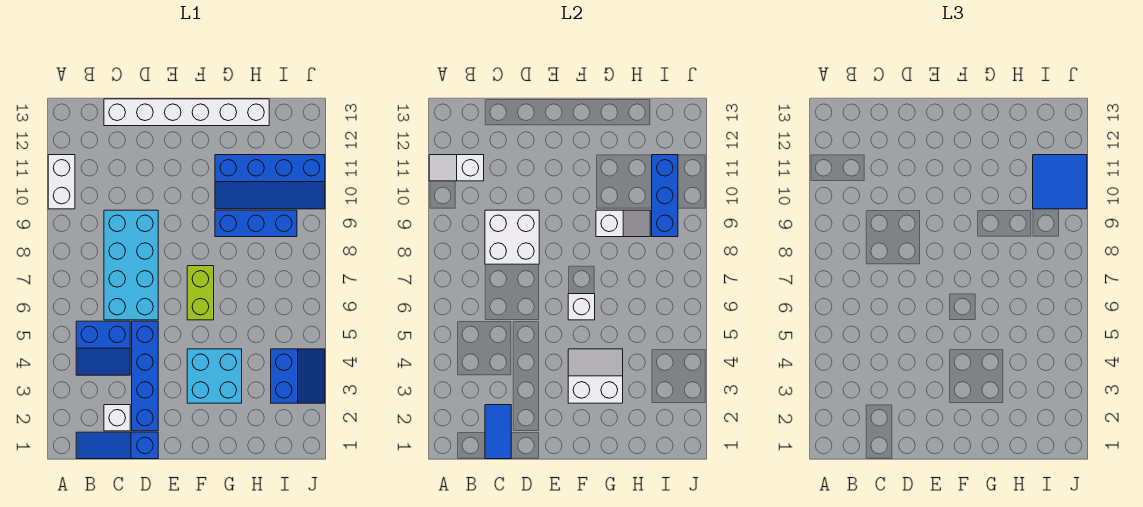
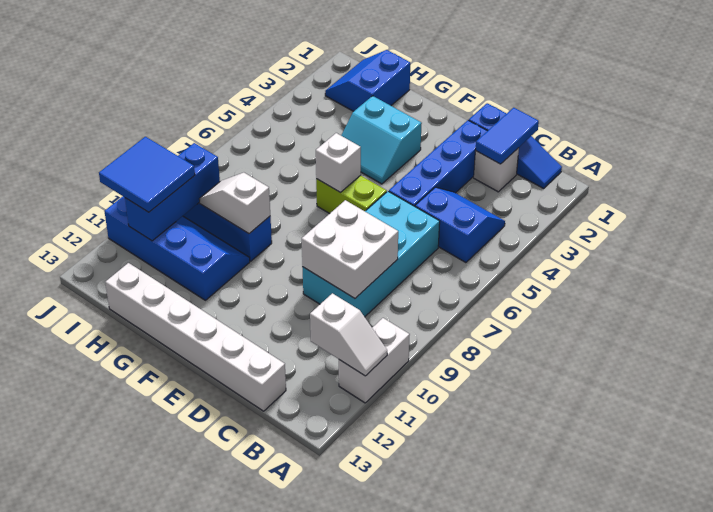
cyan 2x2 brick [187,349,242,403] -> cyan 2x2 slope [341,96,422,184]
white 2x2 slope [568,349,623,403] -> none
lime 1x2 brick [187,266,214,320] -> lime 1x2 brick turned to [316,175,387,214]
blue 2x2 slope [271,349,325,403] -> blue 2x2 slope moved to [325,50,410,111]

